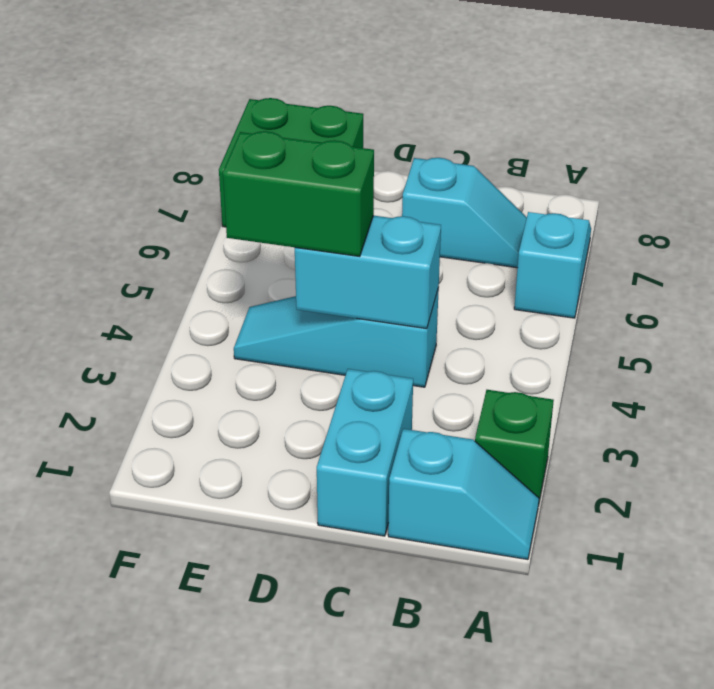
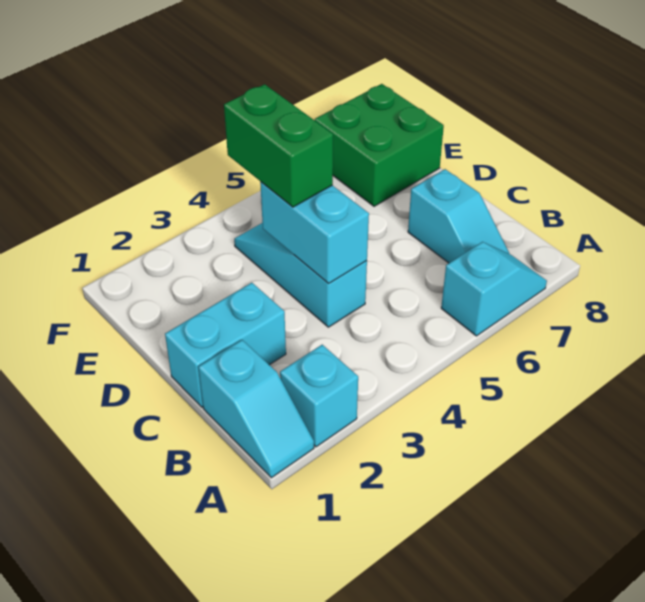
green 1x1 brick [475,390,554,505] -> cyan 1x1 brick [280,345,358,447]

